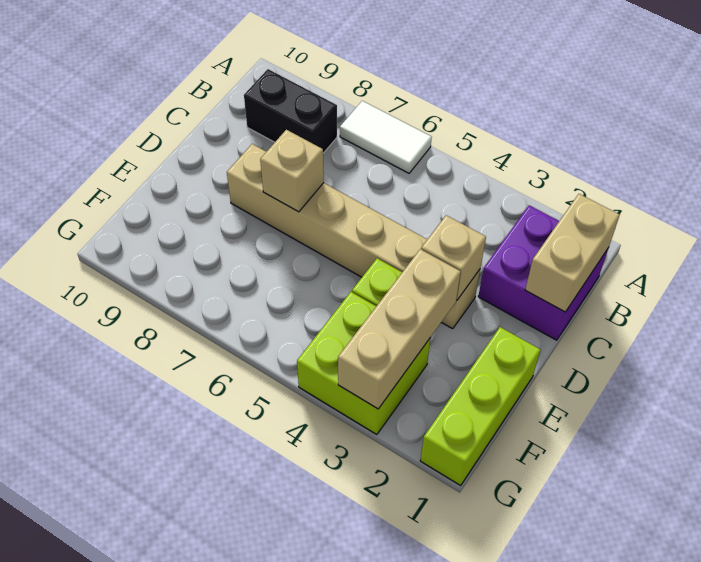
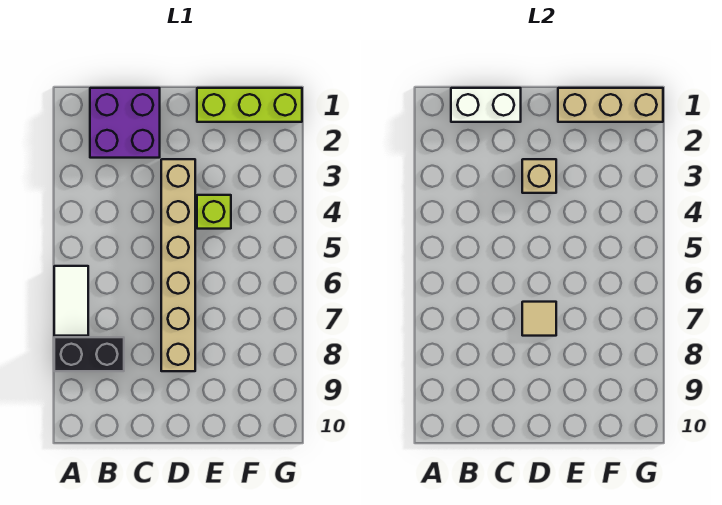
tan 1x2 brick [525,194,619,312] -> white 1x2 brick [451,88,521,122]
black 1x2 brick [244,69,337,153] -> black 1x2 brick turned to [54,337,124,371]
tan 1x1 brick [260,130,324,212] -> tan 1x1 tile [522,302,556,336]
tan 1x3 brick [338,249,461,409] -> tan 1x3 brick moved to [558,88,663,122]
lime 2x2 brick [297,292,430,435] -> none

